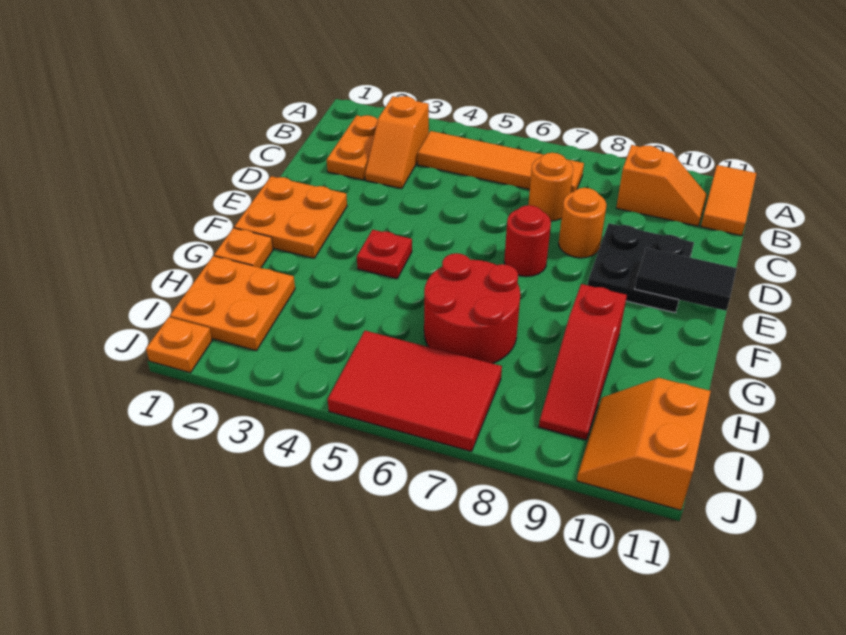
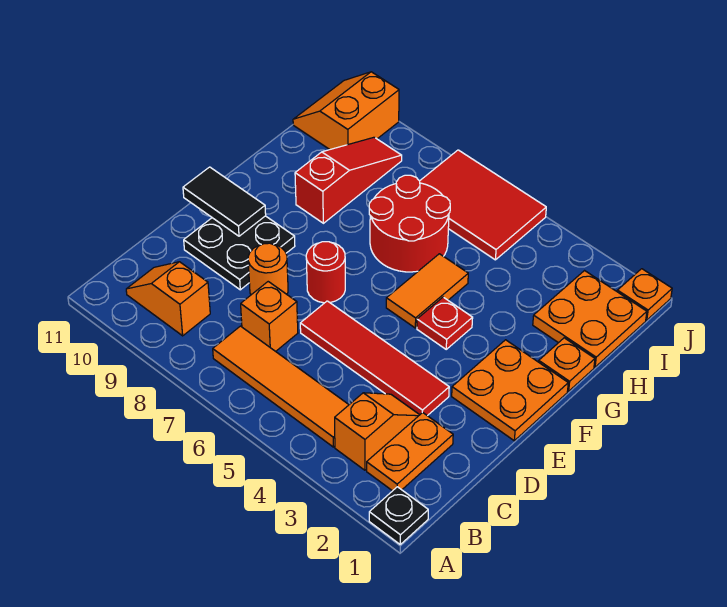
none -> black 1x1 plate [369,487,428,544]
orange 1x2 tile [701,165,757,236] -> orange 1x2 tile moved to [386,254,468,328]
orange 1x1 round brick [528,153,573,221] -> orange 1x1 brick [241,282,298,351]
none -> red 1x4 tile [300,301,449,416]
orange 2x2 slope [577,378,711,510] -> orange 2x2 slope turned to [293,72,399,150]

